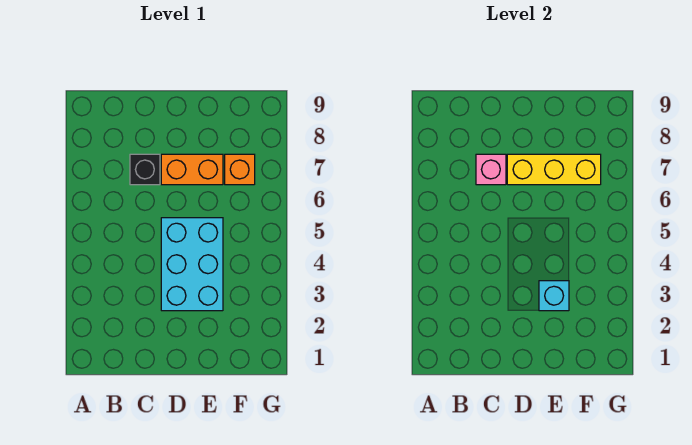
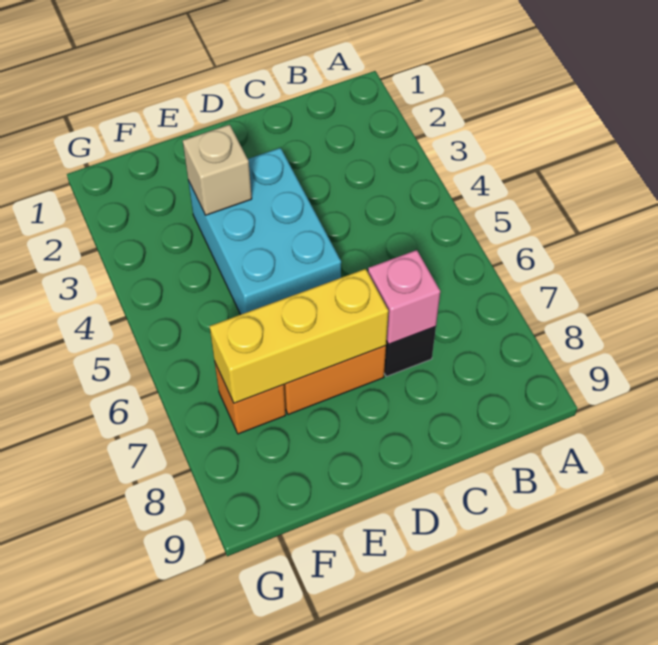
cyan 1x1 brick [539,281,569,311] -> tan 1x1 brick [183,125,252,215]

